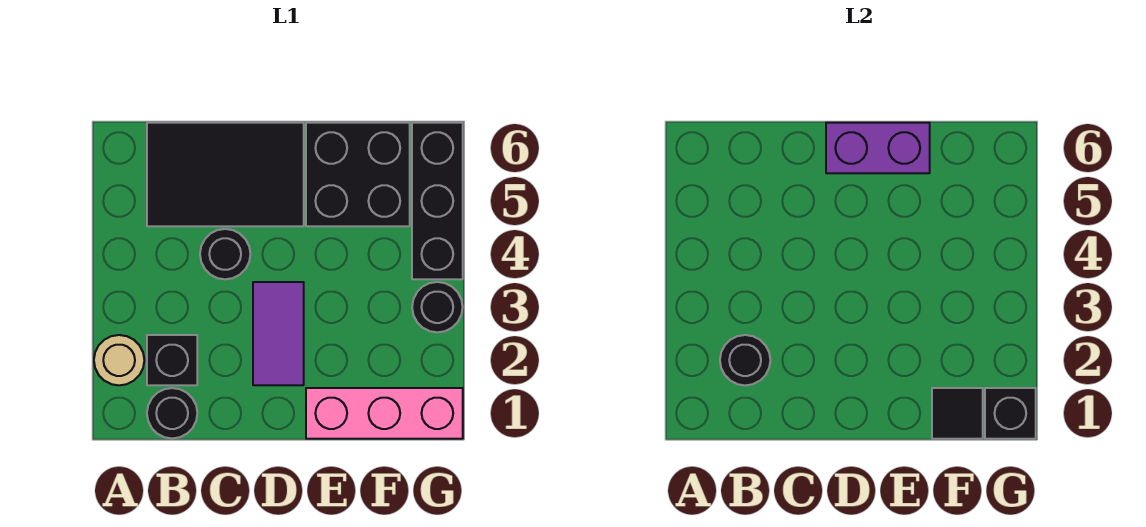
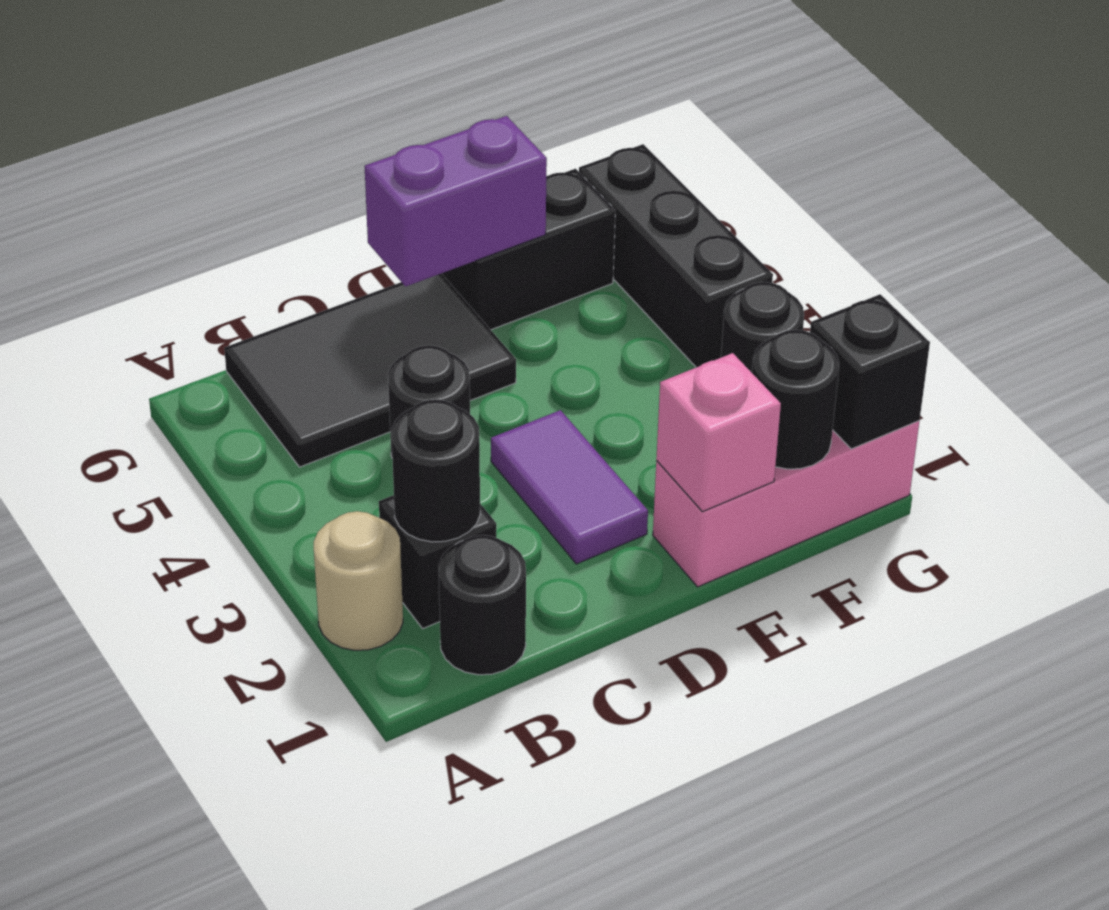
none -> pink 1x1 brick [656,353,781,512]
black 2x2 brick [306,123,410,226] -> black 1x2 brick [442,169,615,330]
black 1x1 tile [932,388,983,439] -> black 1x1 round brick [752,330,839,469]

